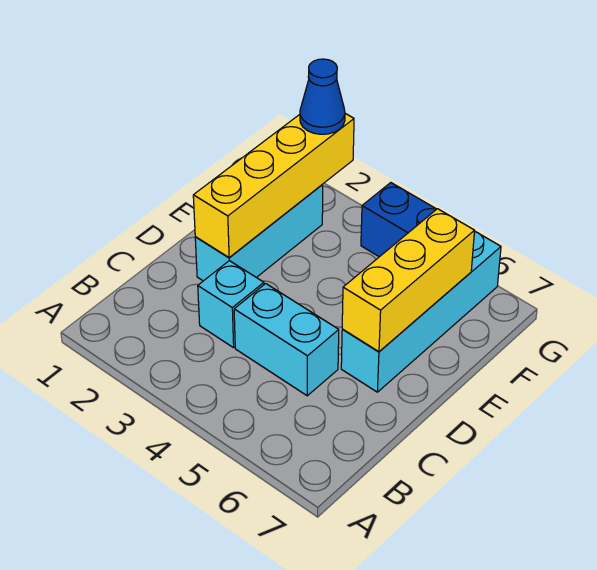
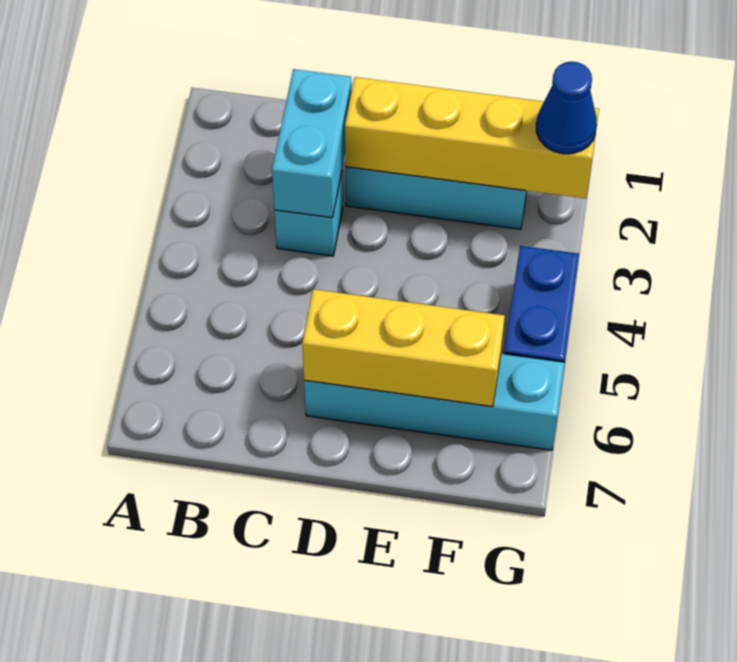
cyan 1x2 brick [234,284,339,396] -> cyan 1x2 brick moved to [272,69,352,218]

